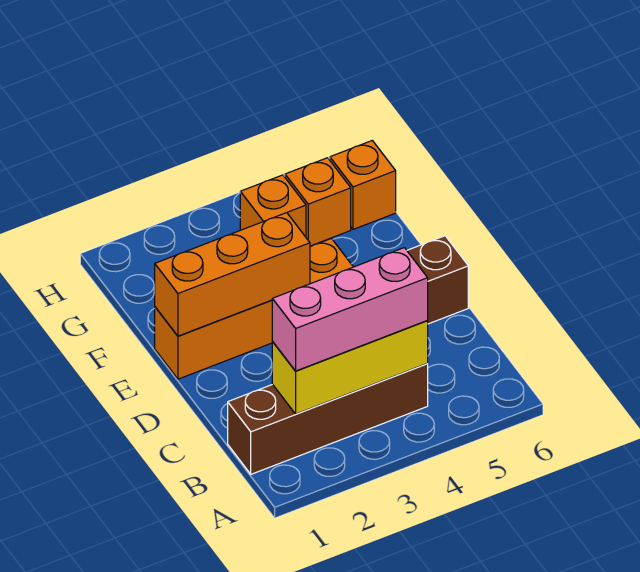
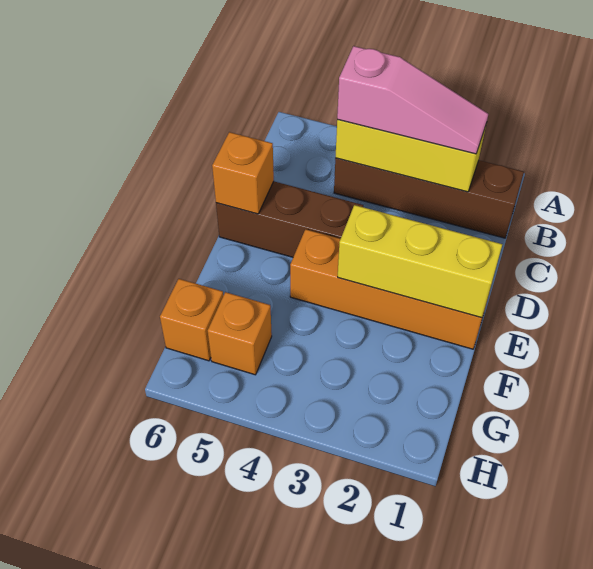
pink 1x3 brick [272,248,428,371] -> pink 1x3 slope [337,46,488,154]
orange 1x3 brick [155,213,310,336] -> yellow 1x3 brick [338,205,502,318]
orange 1x1 brick [240,175,306,237] -> orange 1x1 brick moved to [212,132,274,214]

